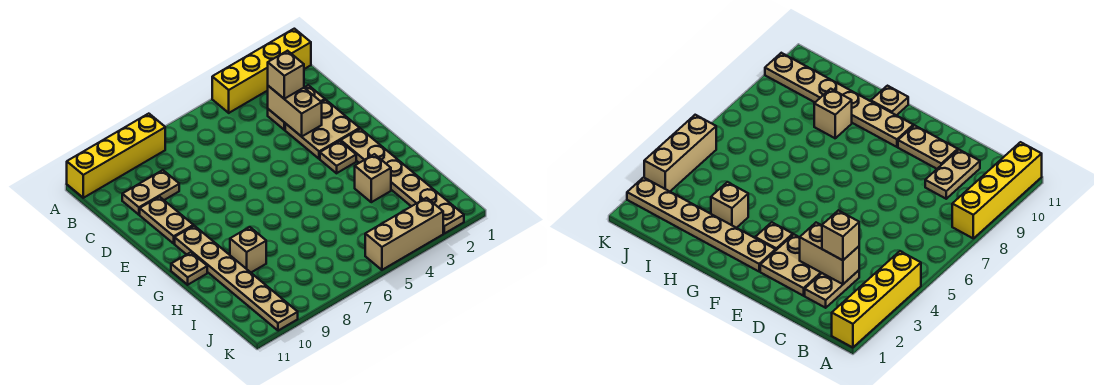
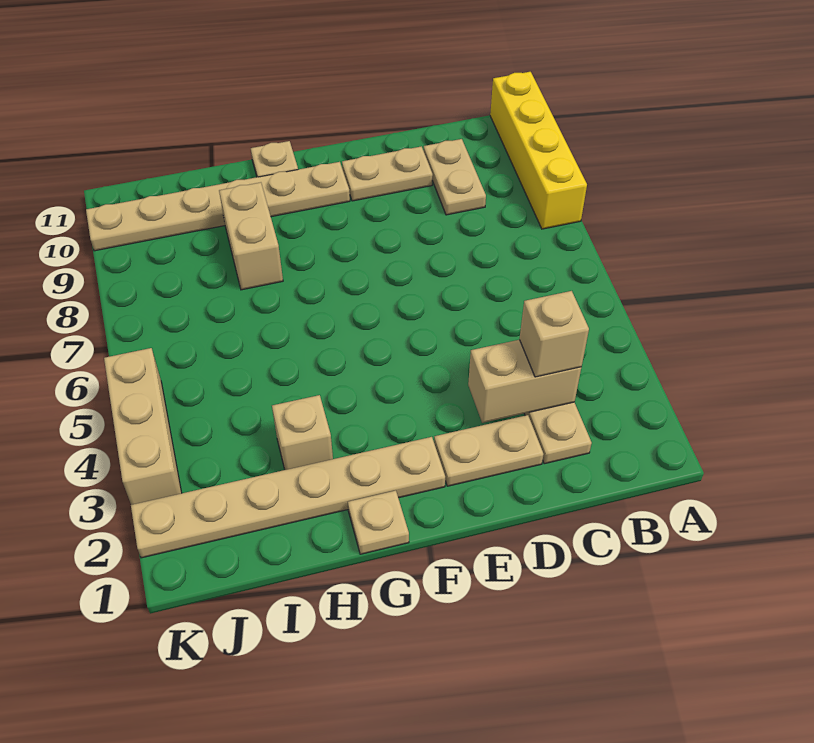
yellow 1x4 brick [212,29,311,113] -> none
tan 2x2 plate [285,100,360,159] -> tan 1x2 plate [434,415,544,486]
tan 1x1 plate [320,141,356,173] -> tan 1x1 plate moved to [348,490,409,554]
tan 1x1 brick [230,227,266,272] -> tan 1x2 brick [219,182,283,290]

